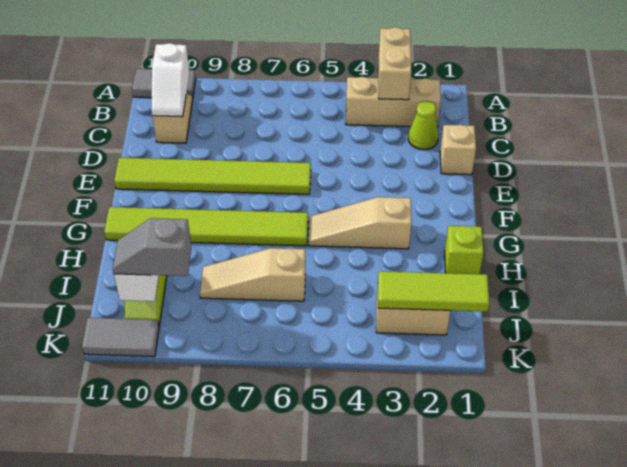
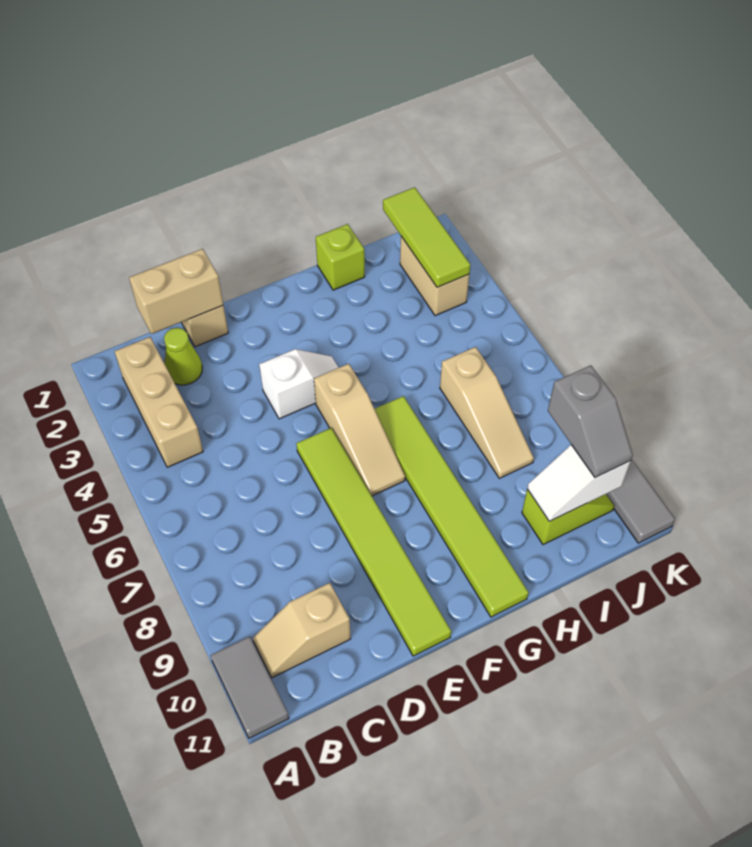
tan 1x2 brick [379,27,411,100] -> tan 1x2 brick moved to [129,249,223,334]
white 1x2 slope [151,43,189,117] -> white 1x2 slope moved to [259,349,339,419]
tan 1x3 slope [309,197,412,249] -> tan 1x3 slope moved to [314,364,405,496]

